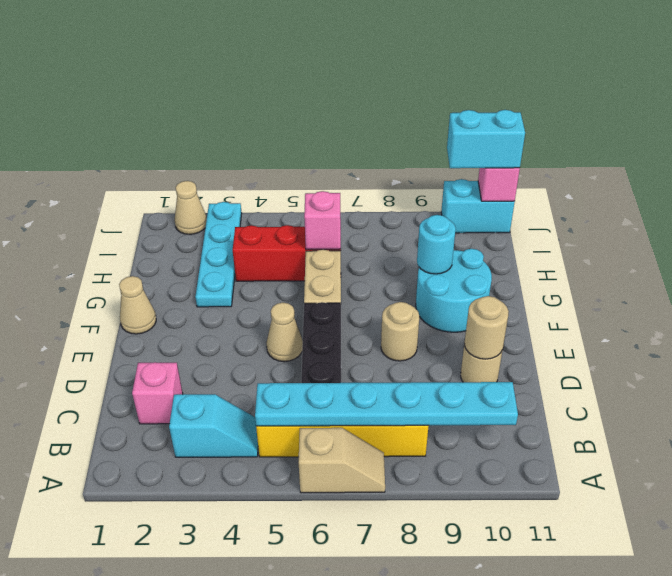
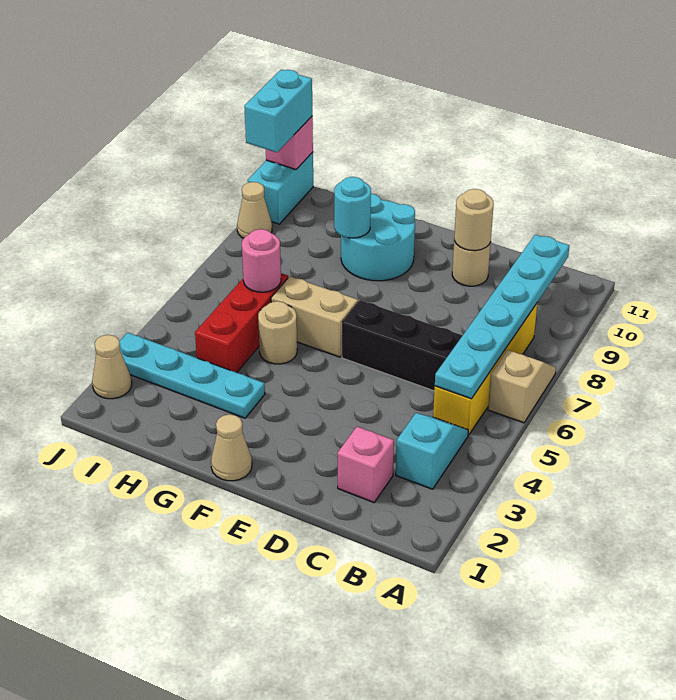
tan 1x1 cone [267,303,303,362] -> tan 1x1 cone moved to [237,182,272,238]
tan 1x1 round brick [381,302,419,361] -> tan 1x1 round brick moved to [258,301,297,364]
pink 1x1 brick [304,191,341,249] -> pink 1x1 round brick [242,229,281,292]

